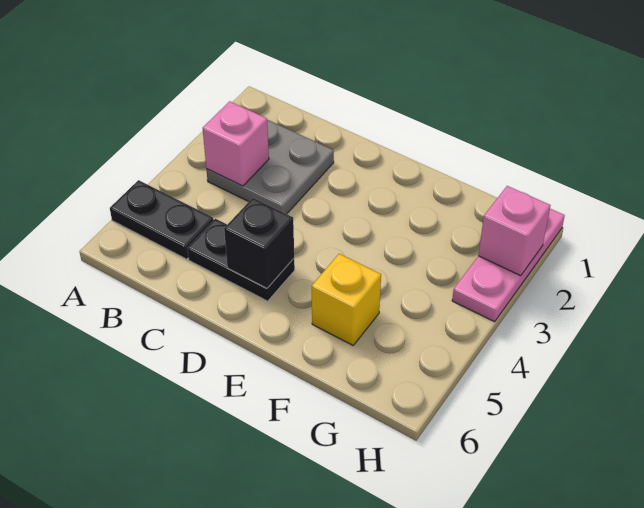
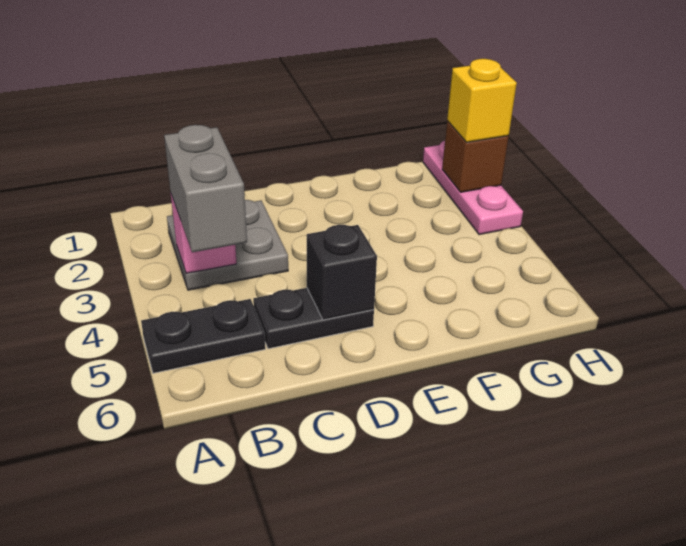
none -> grey 1x2 brick [164,125,247,252]
yellow 1x1 brick [312,254,381,345] -> yellow 1x1 brick moved to [447,59,517,142]
pink 1x1 brick [478,186,550,276] -> brown 1x1 brick [442,121,509,192]

